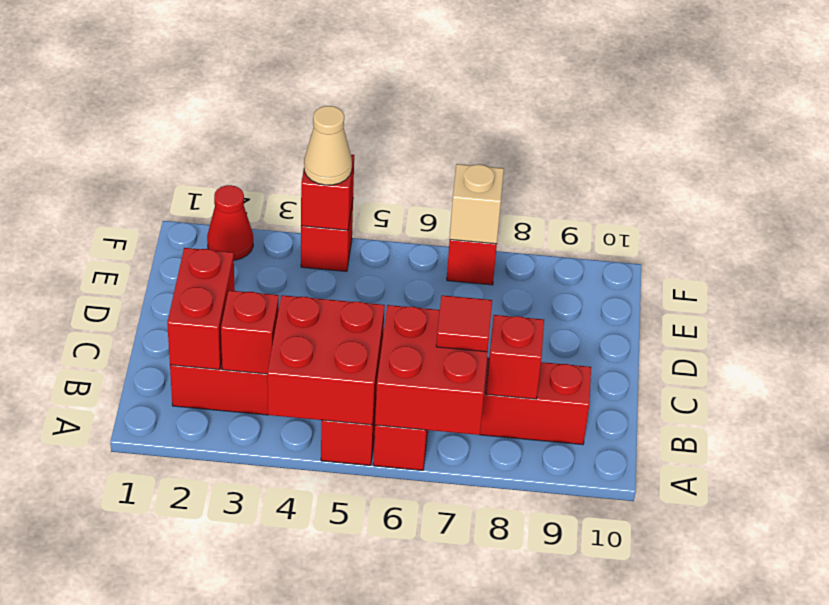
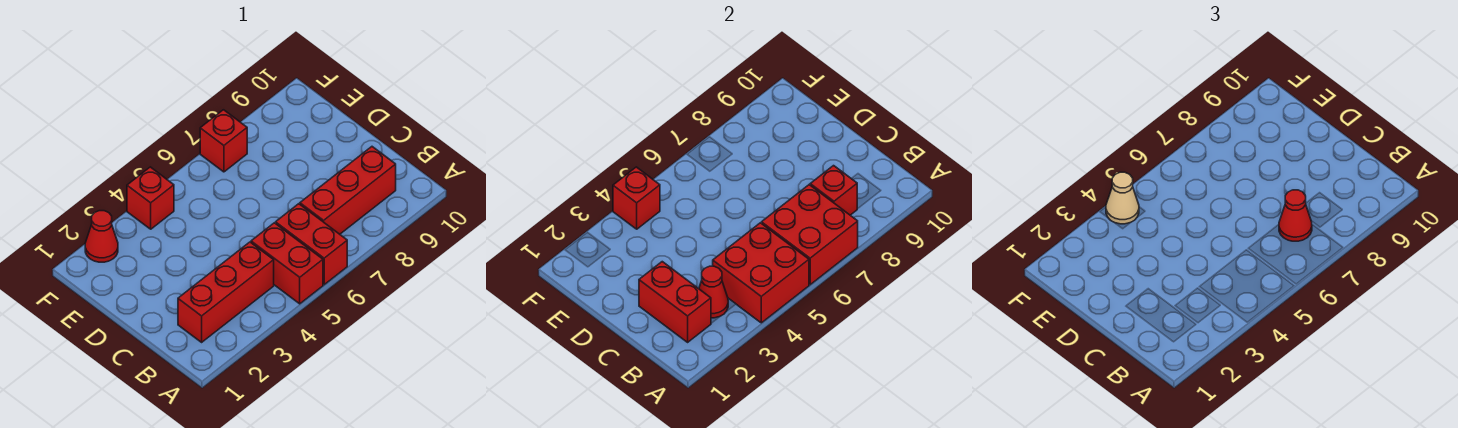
red 1x1 brick [221,290,279,374] -> red 1x1 cone [699,266,728,318]
red 1x1 tile [436,295,492,352] -> red 1x1 cone [1279,190,1312,241]
tan 1x1 brick [450,164,504,244] -> none

